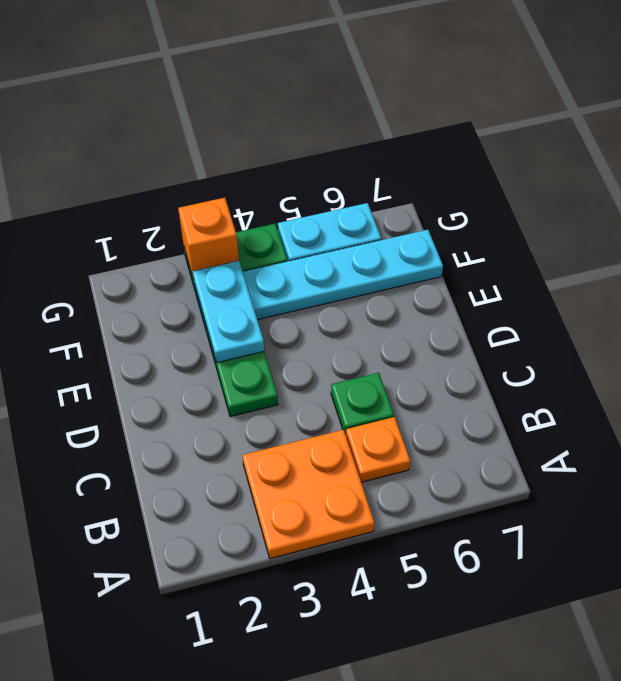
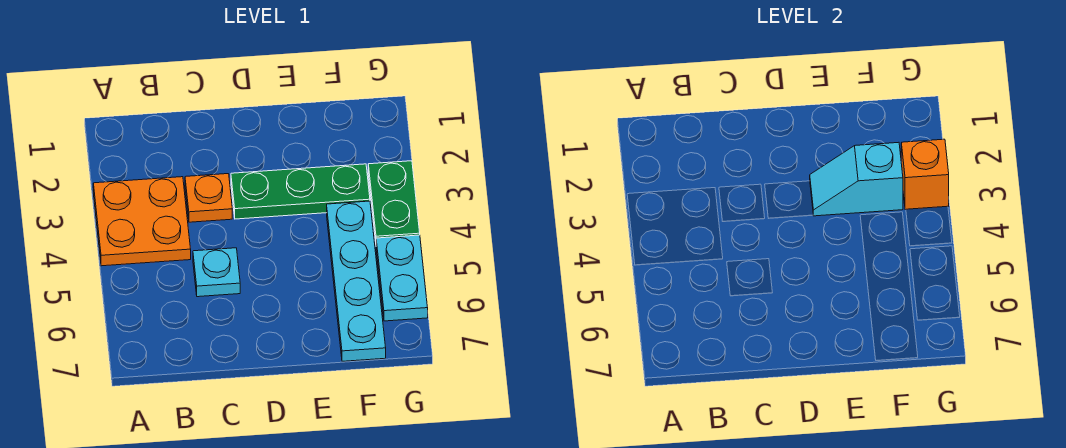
orange 1x1 plate [346,417,410,482] -> orange 1x1 plate moved to [185,174,232,222]
green 1x1 plate [331,373,394,435] -> cyan 1x1 plate [193,248,240,297]
cyan 1x2 plate [193,261,264,363] -> cyan 1x2 slope [810,142,903,216]

